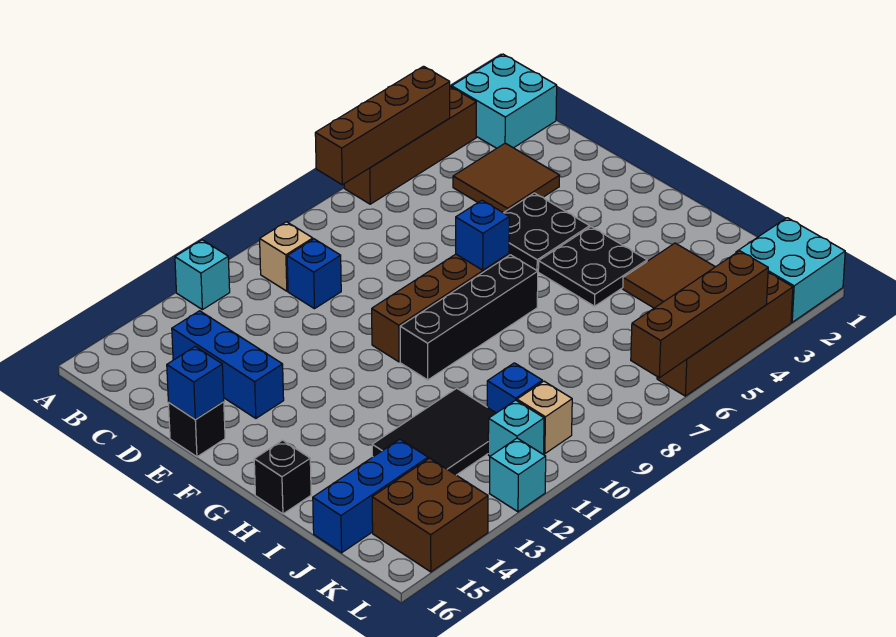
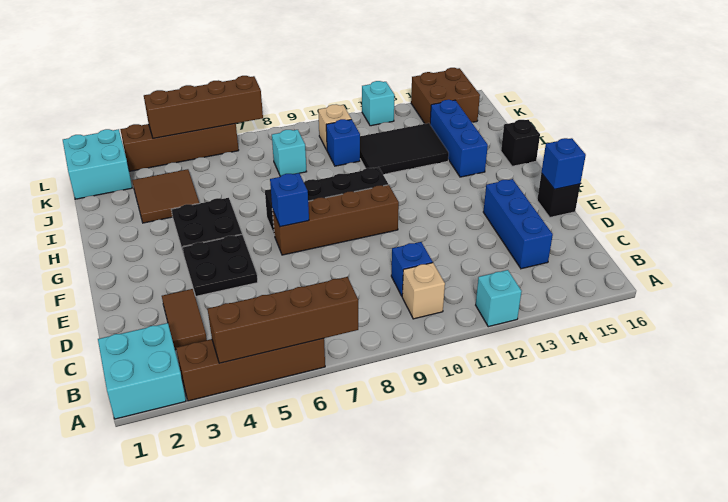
brown 2x2 tile [453,143,560,213] -> brown 1x2 tile [162,289,207,350]
blue 1x3 brick [313,439,428,553] -> blue 1x3 brick turned to [430,100,488,177]
cyan 1x1 brick [488,400,544,456] -> cyan 1x1 brick moved to [272,130,307,177]

